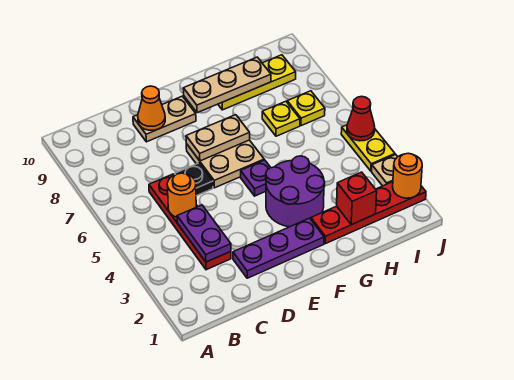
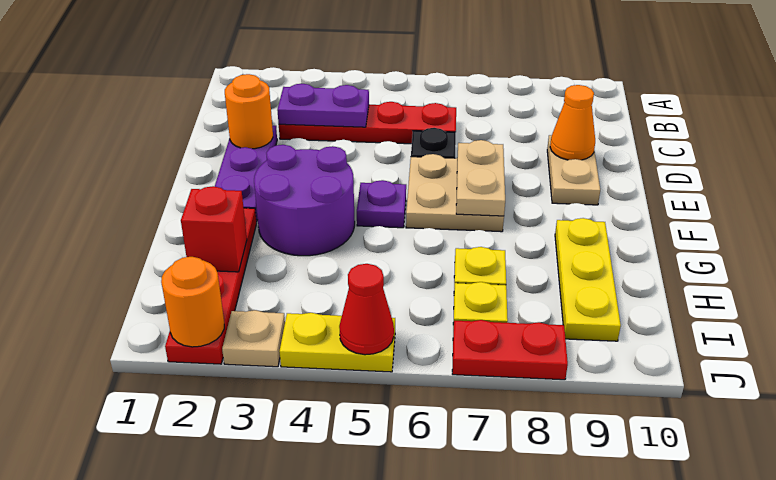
orange 1x1 round brick [167,173,196,217] -> orange 1x1 round brick moved to [225,74,273,149]
tan 1x3 plate [183,57,271,113] -> none
none -> red 1x2 plate [452,320,568,380]

